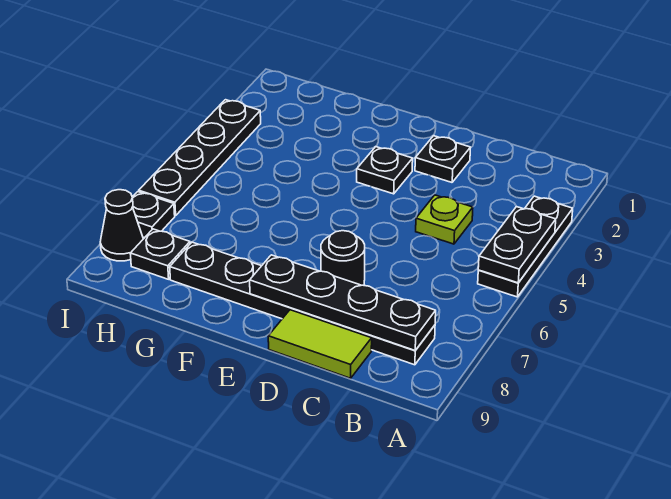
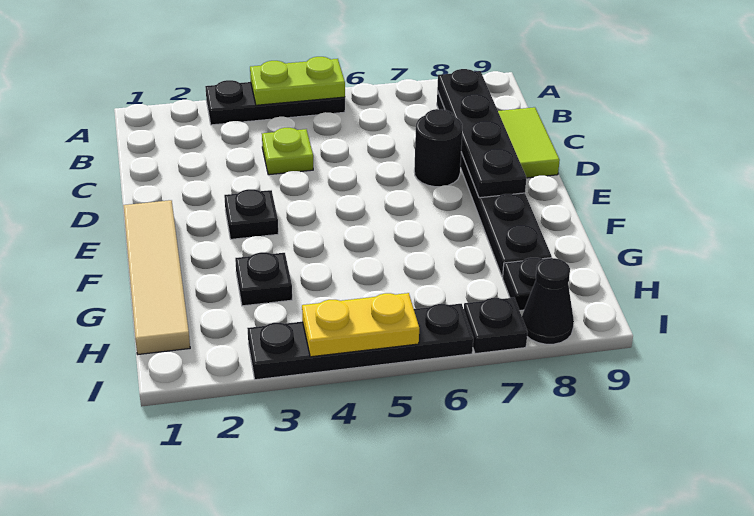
black 1x2 plate [478,207,556,283] -> lime 1x2 plate [250,57,345,105]
black 1x1 plate [415,136,471,182] -> black 1x1 plate moved to [235,252,292,306]
none -> tan 1x4 tile [123,200,190,354]
none -> yellow 1x2 plate [302,293,419,357]

